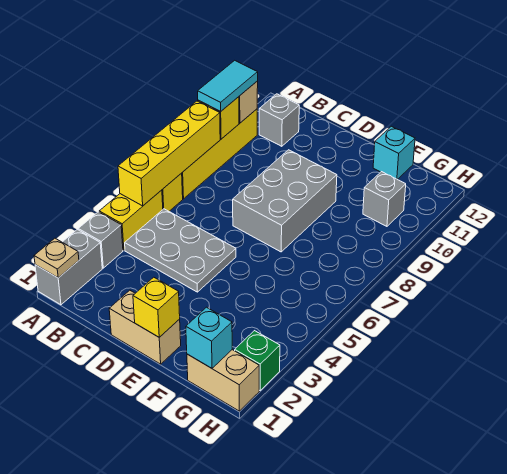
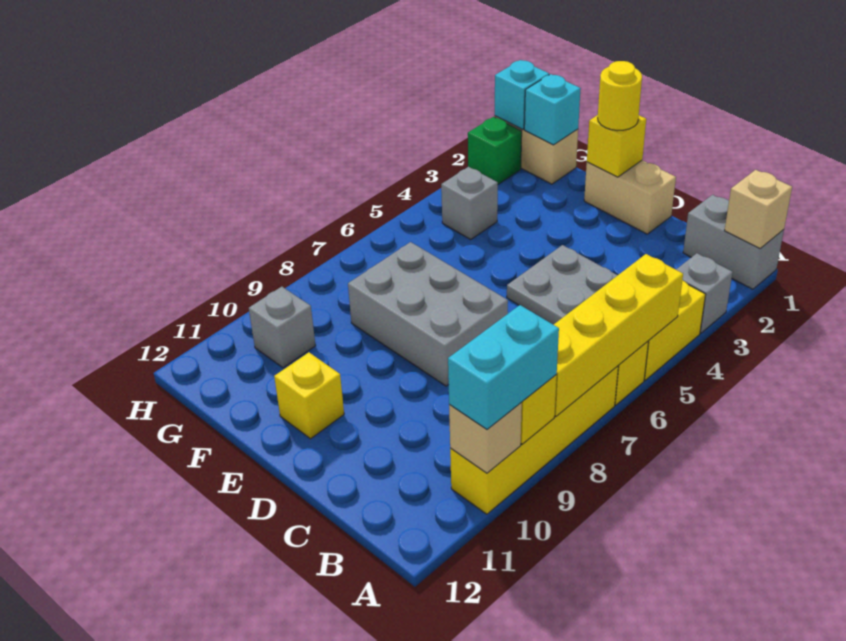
grey 1x2 brick [35,230,102,305] -> grey 1x2 brick turned to [683,195,784,289]
tan 1x1 plate [34,238,79,278] -> tan 1x1 brick [725,170,792,249]
cyan 1x2 tile [198,60,258,111] -> cyan 1x2 brick [448,305,559,429]
grey 1x1 brick [259,94,299,146] -> grey 1x1 brick moved to [441,167,498,240]
grey 2x3 brick [233,150,337,252] -> grey 2x3 brick turned to [348,242,508,386]
none -> yellow 1x1 round brick [598,61,642,131]
none -> yellow 1x1 brick [274,352,344,439]
cyan 1x1 brick [373,126,415,179] -> cyan 1x1 brick moved to [495,60,549,129]

